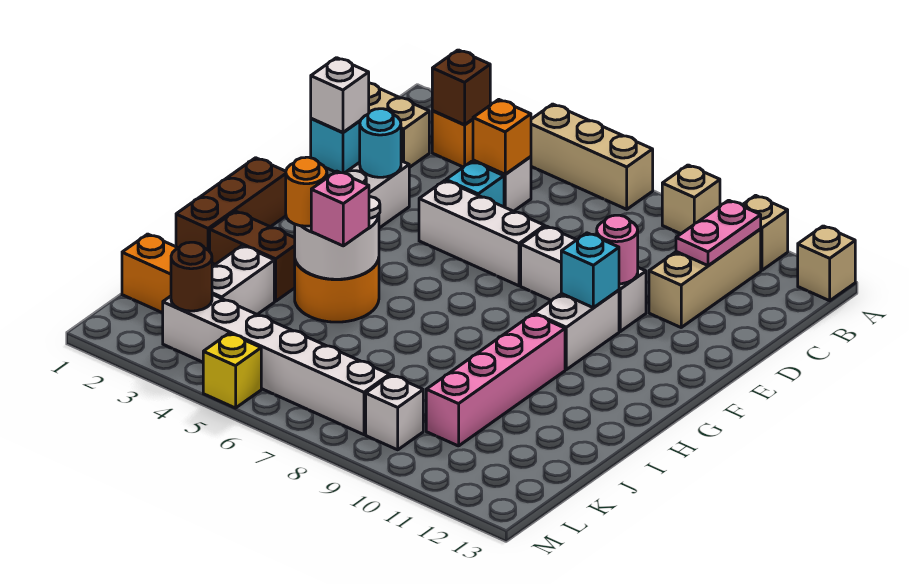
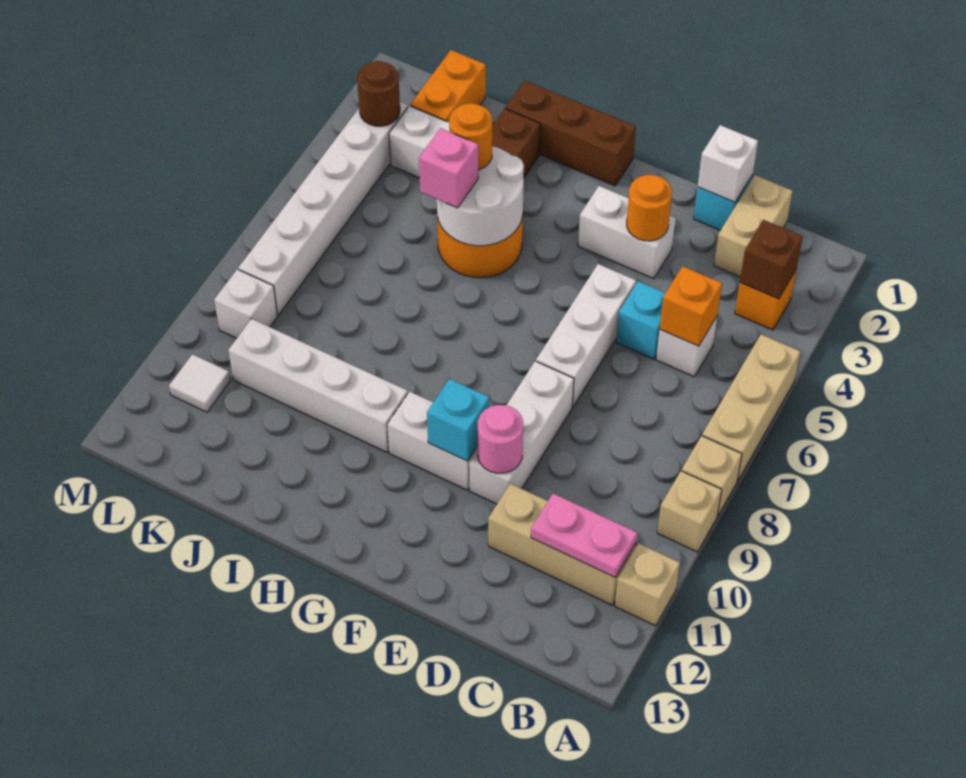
tan 1x1 brick [798,226,855,301] -> tan 1x1 brick moved to [682,436,742,516]
cyan 1x1 round brick [360,109,401,177] -> orange 1x1 round brick [627,175,672,241]
pink 1x4 brick [426,314,565,446] -> white 1x4 brick [228,319,408,452]
none -> white 1x1 tile [169,354,230,412]
yellow 1x1 brick [203,333,261,408] -> none

